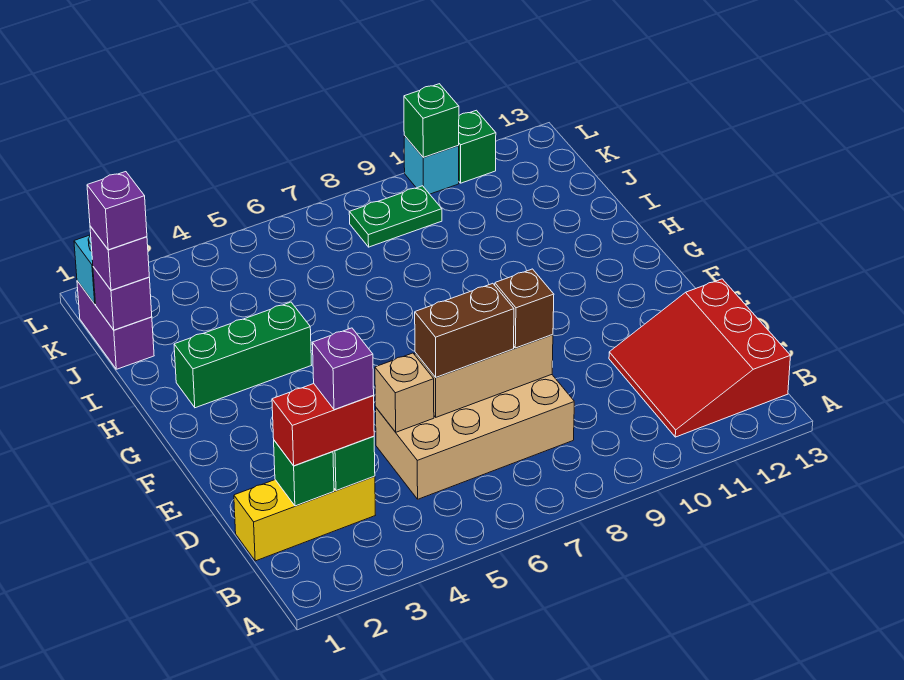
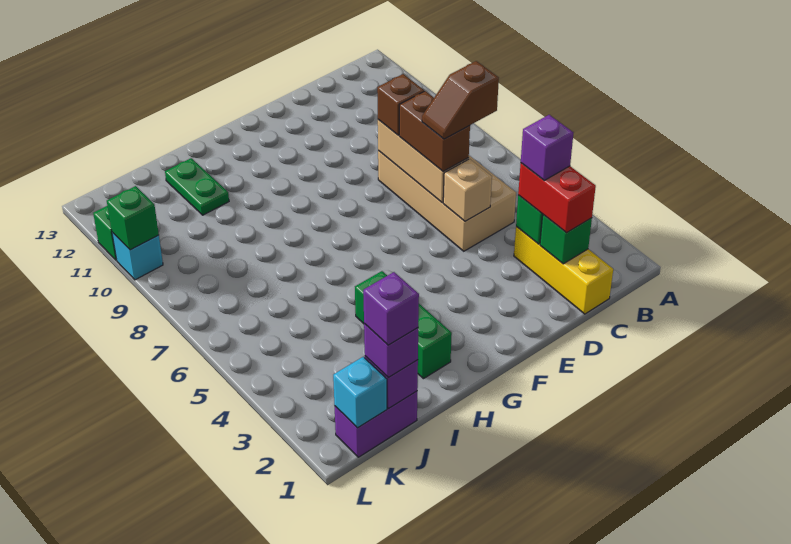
red 3x3 slope [609,279,790,437] -> none
none -> brown 1x2 slope [422,61,499,139]
green 1x2 plate [349,186,442,247] -> green 1x2 plate moved to [165,158,229,215]

